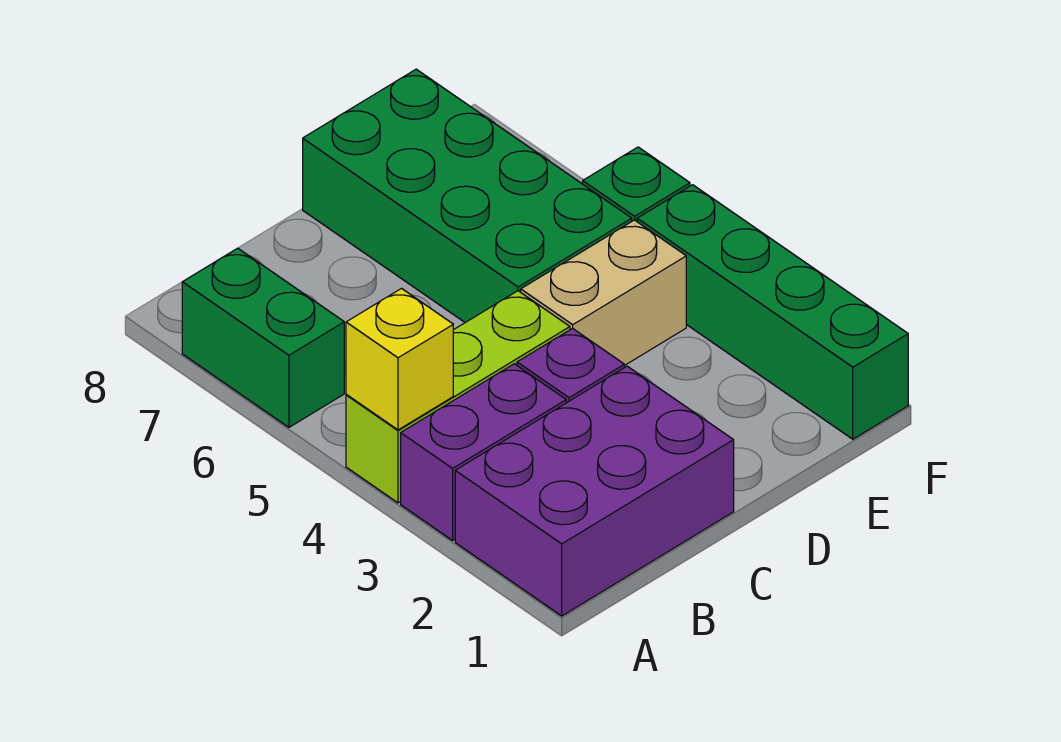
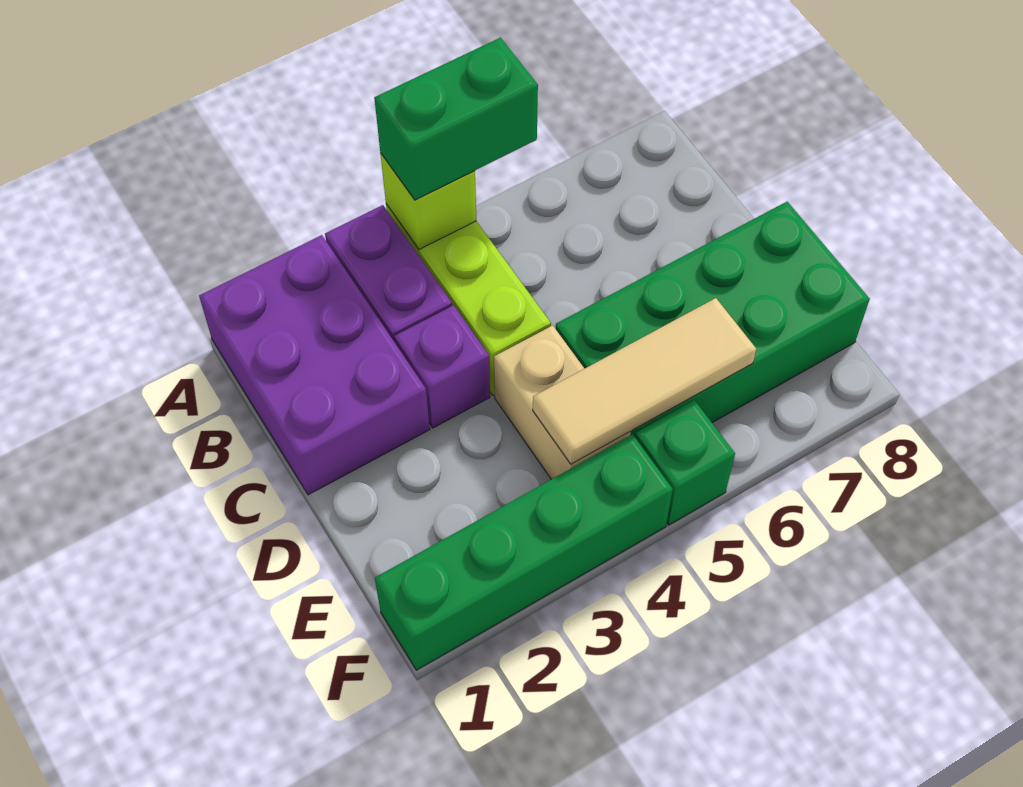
yellow 1x1 brick [346,289,453,430] -> lime 1x1 brick [380,153,476,250]
green 1x2 brick [182,248,344,427] -> green 1x2 brick moved to [374,38,538,200]
none -> tan 1x3 tile [533,298,756,464]

